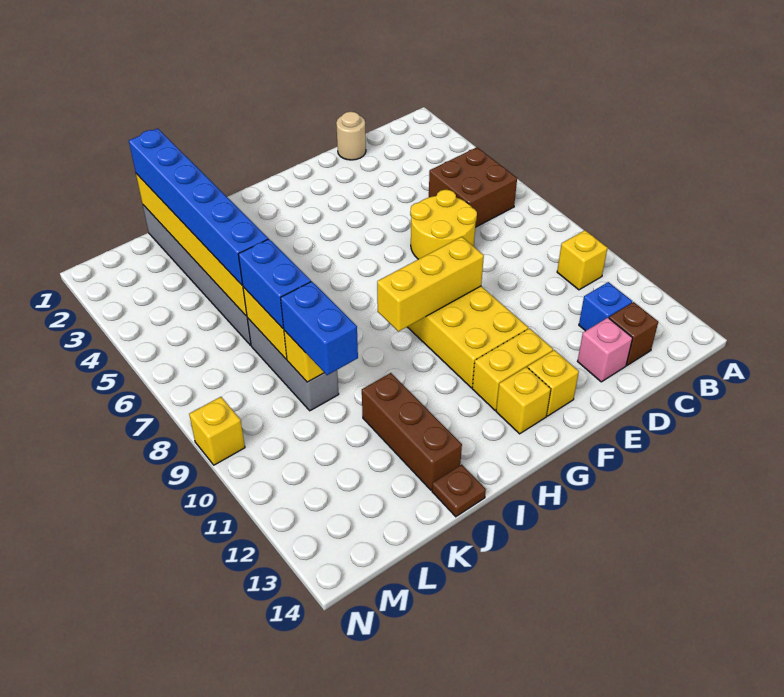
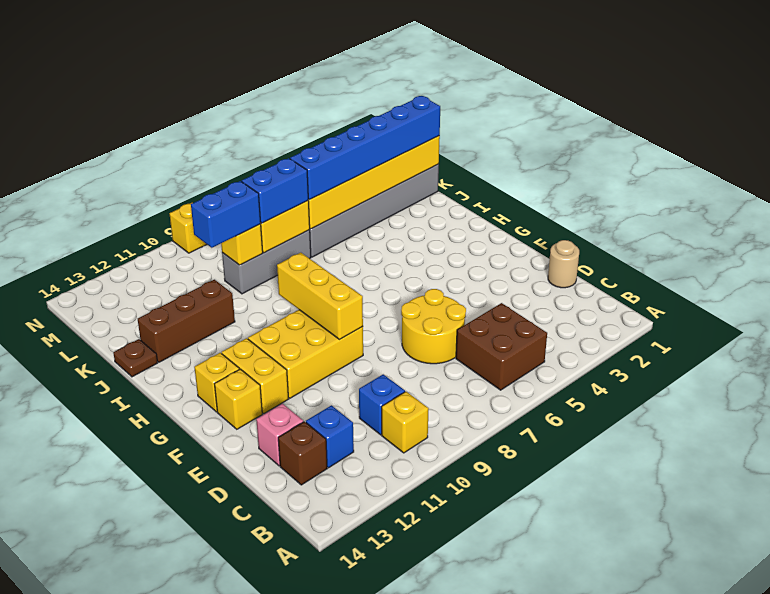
none -> blue 1x1 brick [359,374,405,435]

